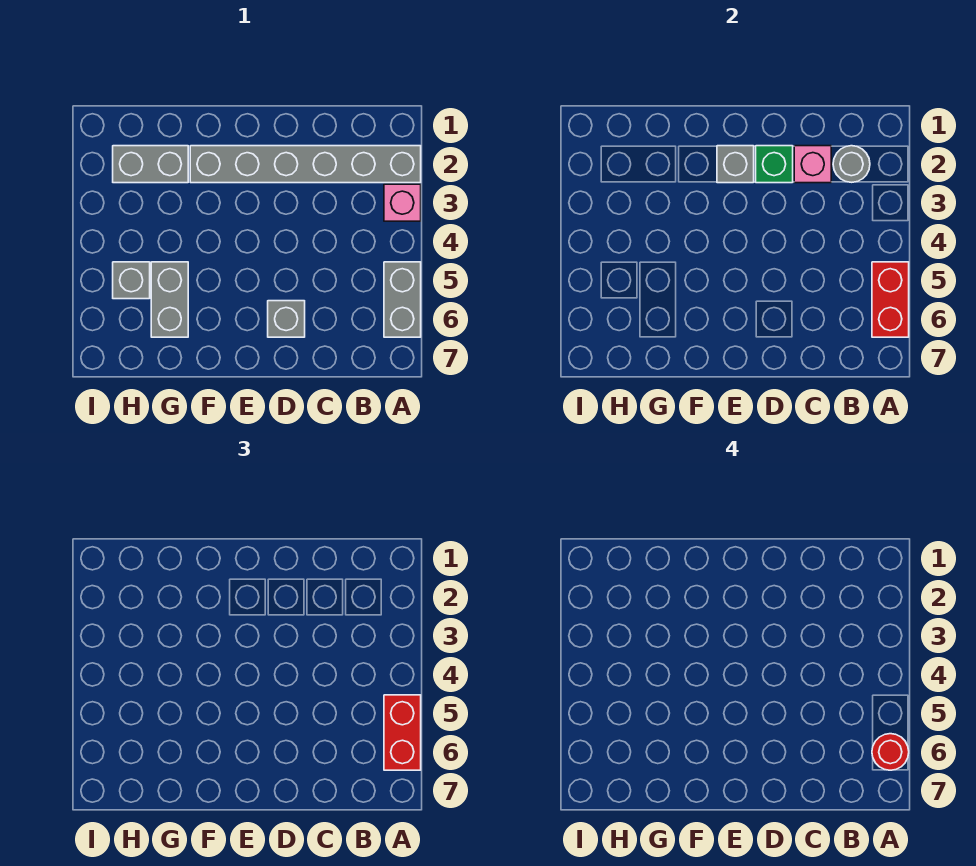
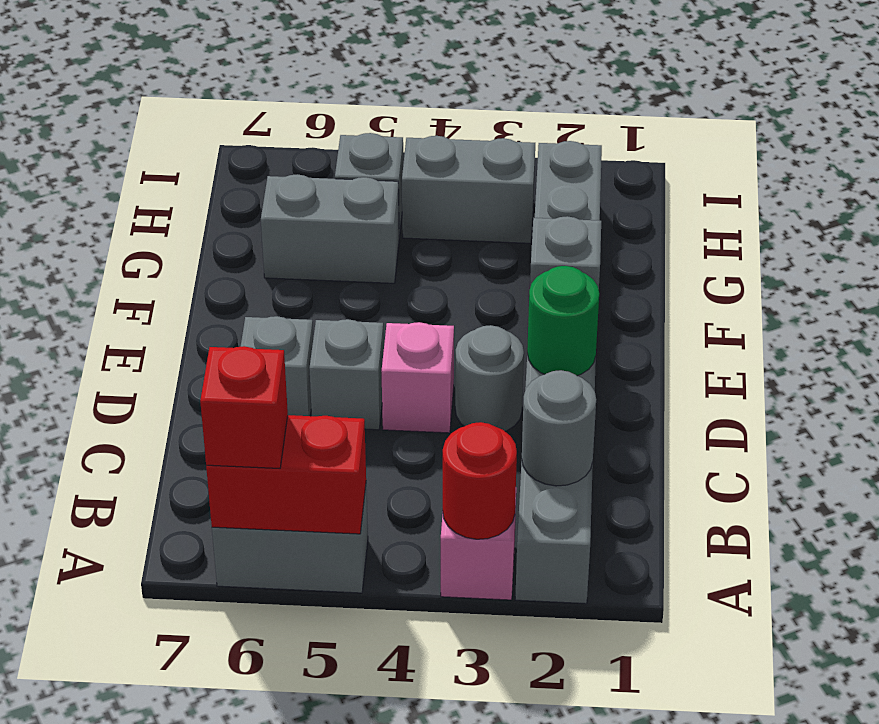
red 1x2 brick [384,695,421,770] -> red 1x1 brick [200,346,288,468]
red 1x1 round brick [872,734,909,770] -> red 1x1 round brick moved to [443,422,517,539]
pink 1x1 brick [794,146,831,183] -> pink 1x1 brick moved to [381,322,454,433]
green 1x1 brick [756,146,793,183] -> green 1x1 round brick [527,266,599,376]
none -> grey 1x1 round brick [455,325,524,431]
none -> grey 1x1 brick [309,319,384,430]
none -> grey 1x2 brick [402,136,535,243]

